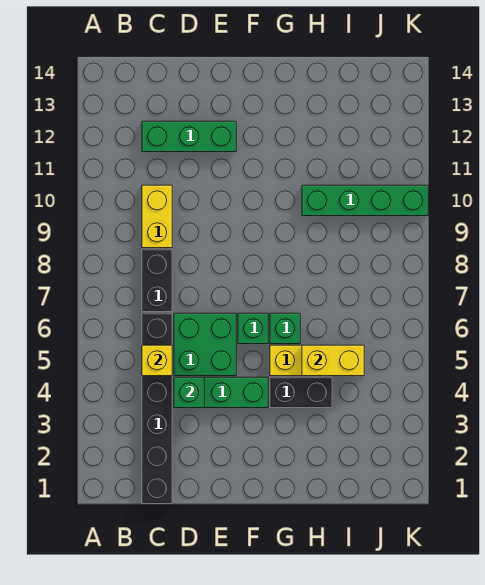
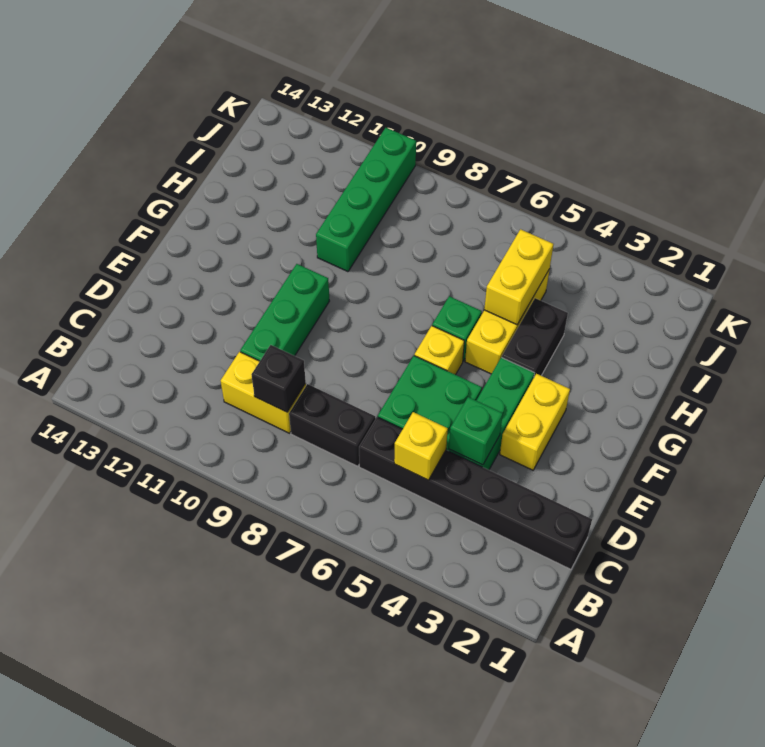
none -> black 1x1 brick [252,345,306,412]
green 1x3 brick [142,121,236,152] -> green 1x3 brick moved to [240,264,329,361]
none -> yellow 1x2 brick [500,374,570,470]
green 1x1 brick [238,313,268,344] -> yellow 1x1 brick [415,326,464,375]

